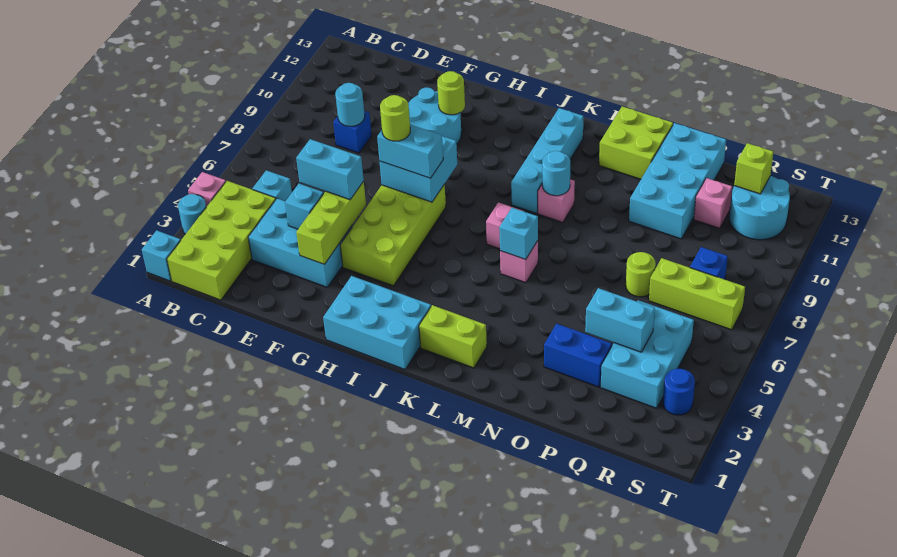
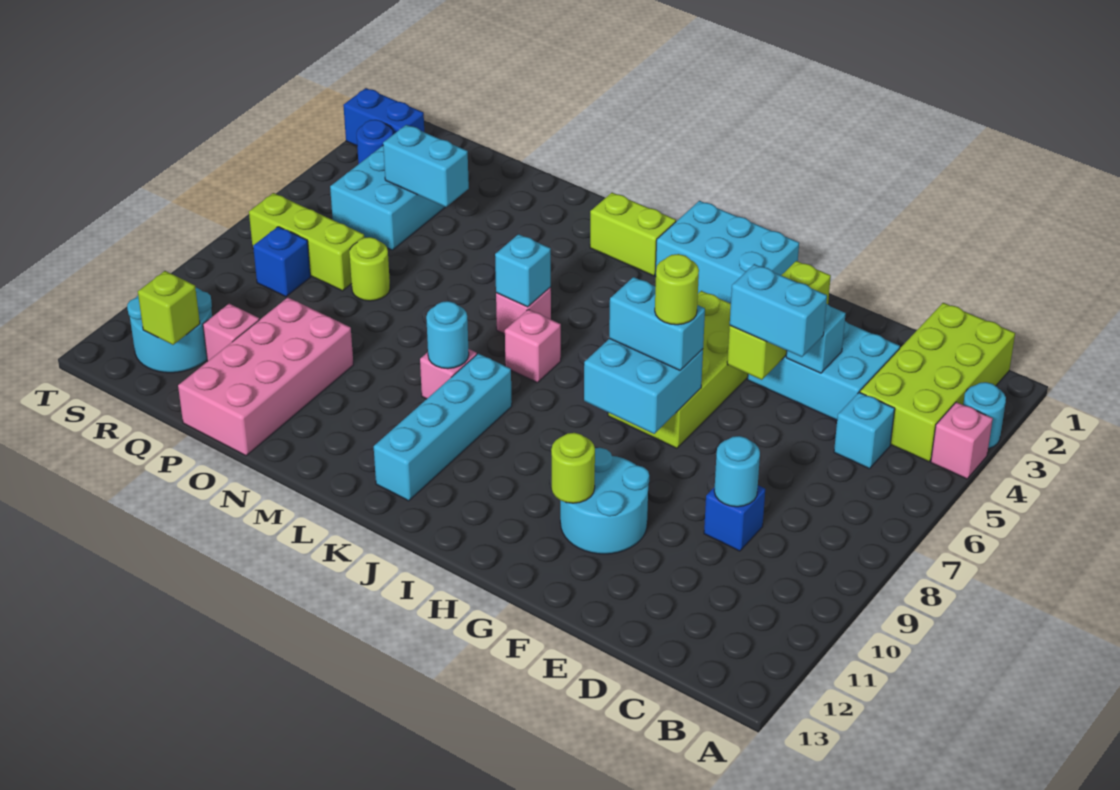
cyan 1x1 brick [142,230,181,281] -> none
lime 2x2 brick [599,106,673,179] -> none
blue 1x2 brick [544,323,612,387] -> blue 1x2 brick moved to [343,88,424,146]
cyan 2x4 brick [629,123,726,239] -> pink 2x4 brick [178,298,353,456]

